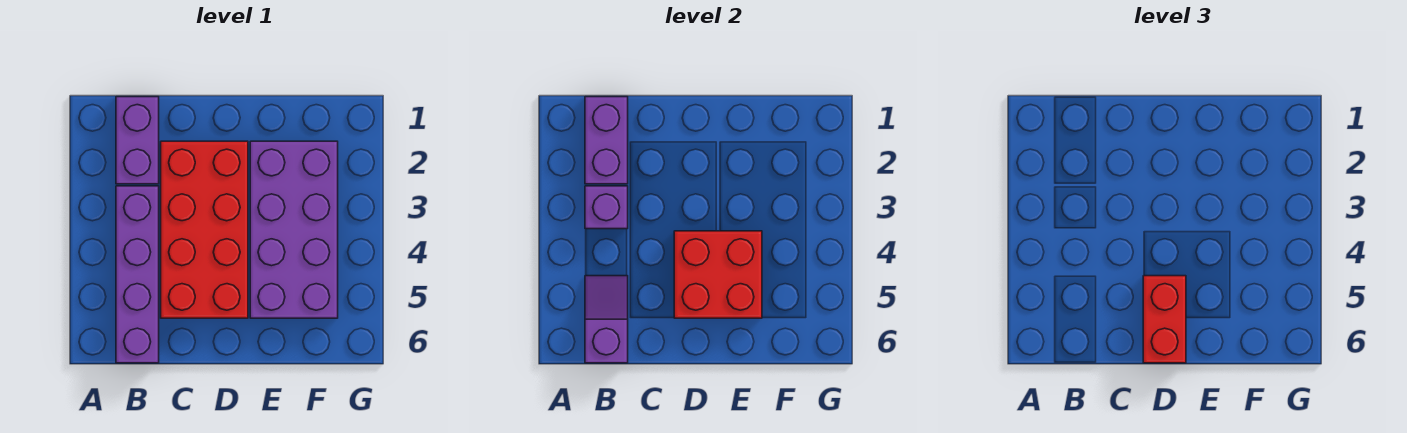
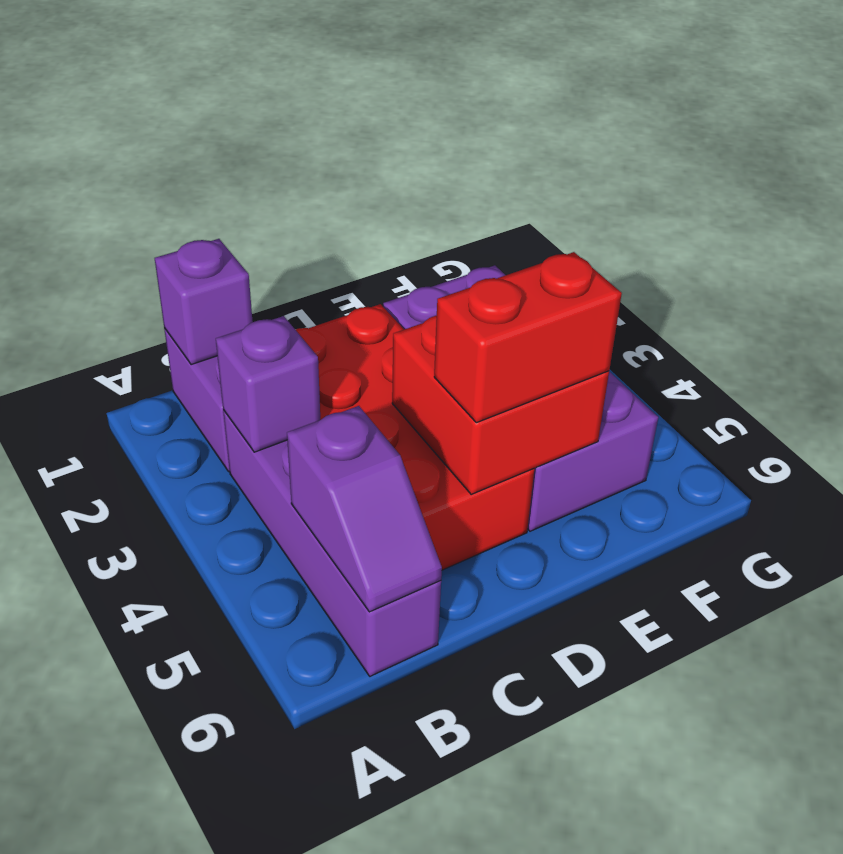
purple 1x2 brick [585,97,628,184] -> purple 1x1 brick [155,239,253,365]
purple 1x2 slope [585,276,628,363] -> purple 1x2 slope turned to [287,406,442,612]
red 1x2 brick [1143,276,1186,363] -> red 1x2 brick turned to [434,252,622,423]

